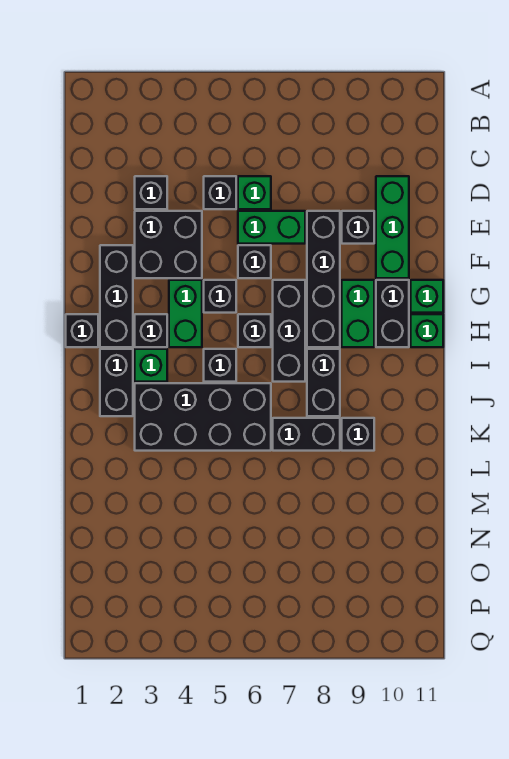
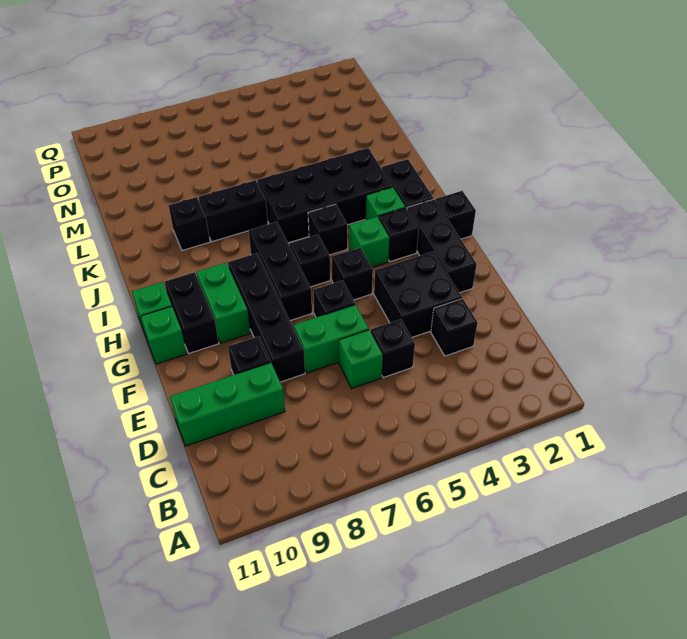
green 1x3 brick [376,176,409,278] -> green 1x3 brick turned to [170,363,285,446]
green 1x2 brick [169,280,202,347] -> green 1x1 brick [349,217,390,267]
black 1x2 brick [307,349,340,416] -> none

